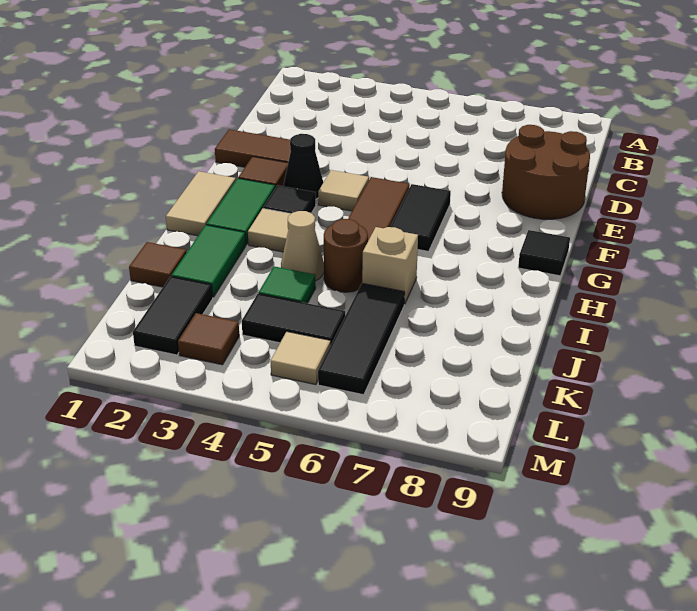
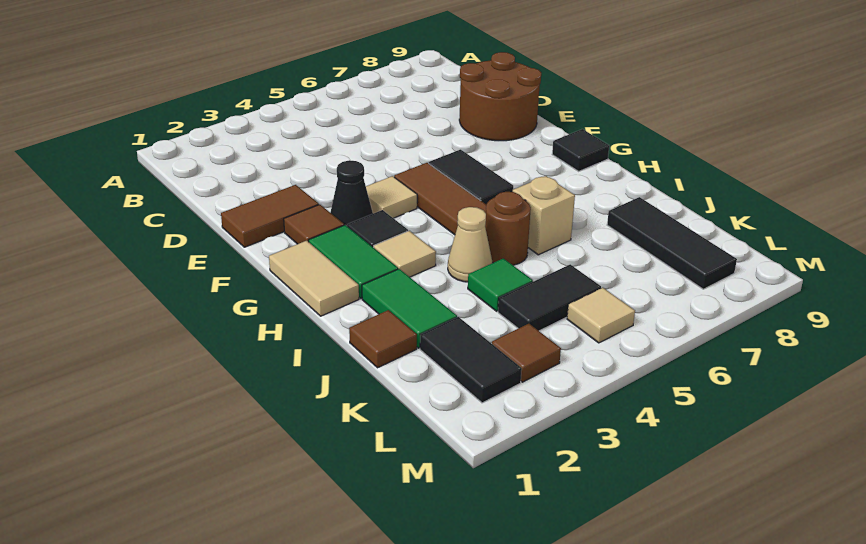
black 1x3 tile [318,283,405,395] -> black 1x3 tile moved to [607,197,737,289]

